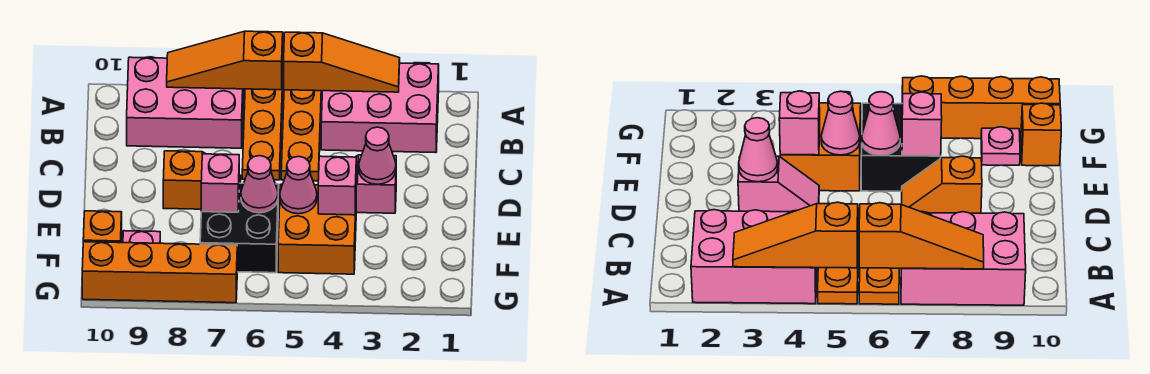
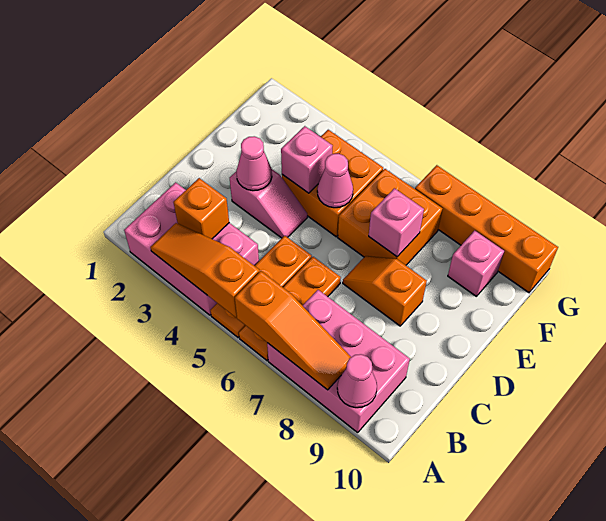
black 2x2 brick [200,183,278,273] -> orange 2x2 brick [338,169,442,265]
pink 1x1 cone [241,156,278,213] -> pink 1x1 cone moved to [337,354,377,408]
pink 1x1 plate [123,231,160,243] -> pink 1x1 brick [448,231,504,296]
orange 1x1 brick [83,211,122,243] -> orange 1x1 brick moved to [173,178,229,239]

